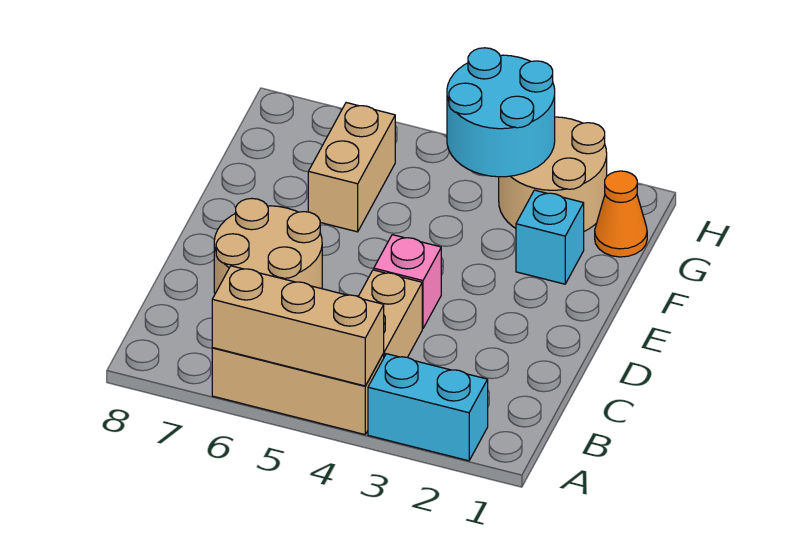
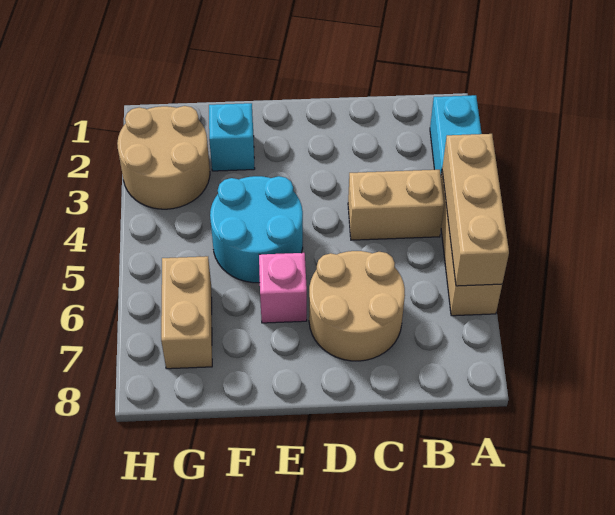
pink 1x1 brick [374,235,441,329] -> pink 1x1 brick moved to [259,253,307,323]
tan 1x2 brick [308,103,395,232] -> tan 1x2 brick turned to [161,256,212,369]
orange 1x1 cone [595,171,647,257] -> none
cyan 2x2 round brick [447,48,555,177] -> cyan 2x2 round brick moved to [210,176,303,283]

